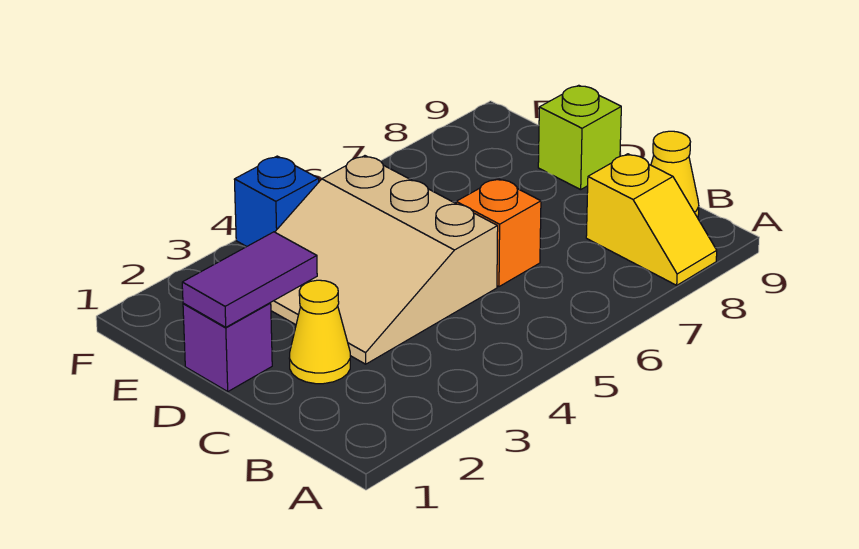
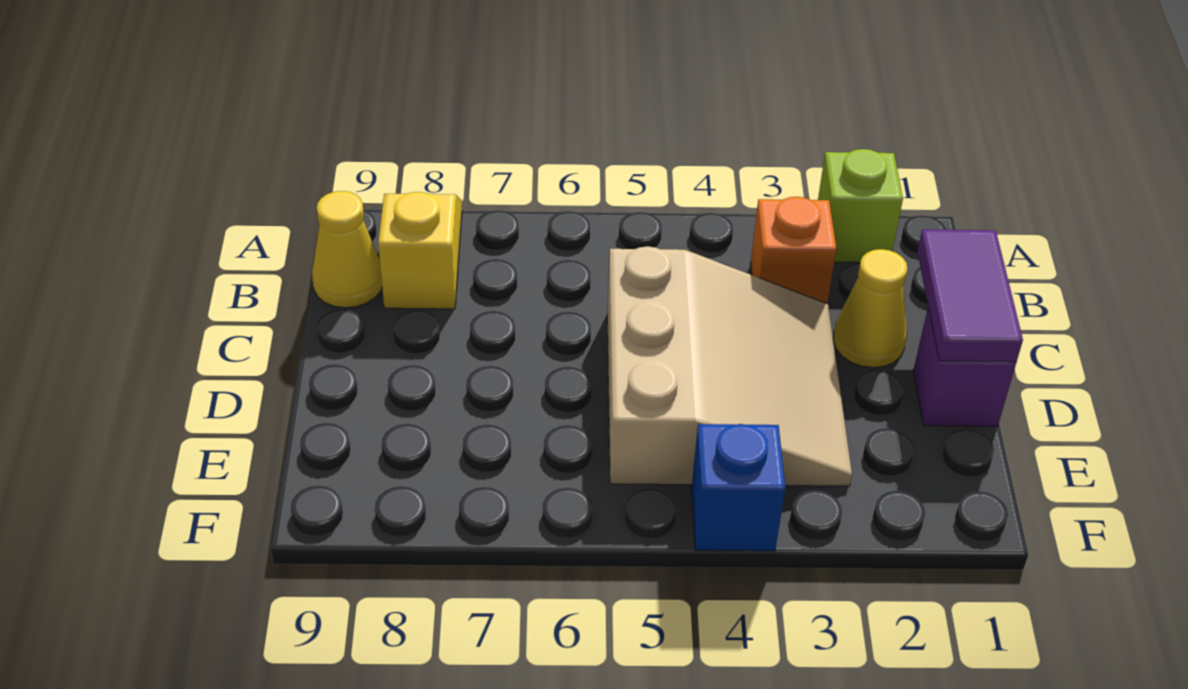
orange 1x1 brick [456,178,541,287] -> orange 1x1 brick moved to [750,197,836,304]
purple 1x2 tile [182,232,317,327] -> purple 1x2 tile turned to [917,230,1023,362]
lime 1x1 brick [538,85,621,190] -> lime 1x1 brick moved to [818,149,903,263]

